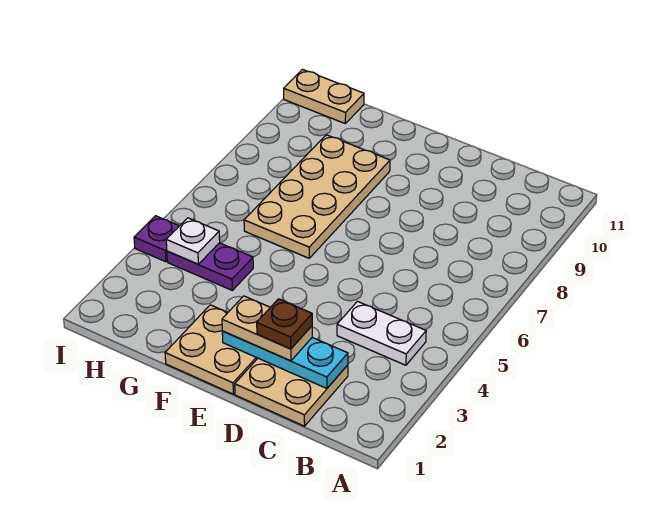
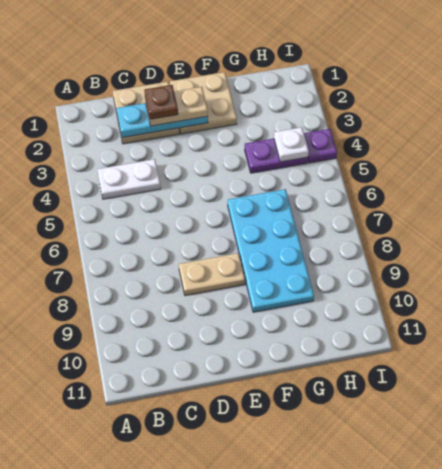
tan 2x4 plate [244,135,390,258] -> cyan 2x4 plate [228,189,314,312]
tan 1x2 plate [284,70,364,123] -> tan 1x2 plate moved to [179,253,245,296]

